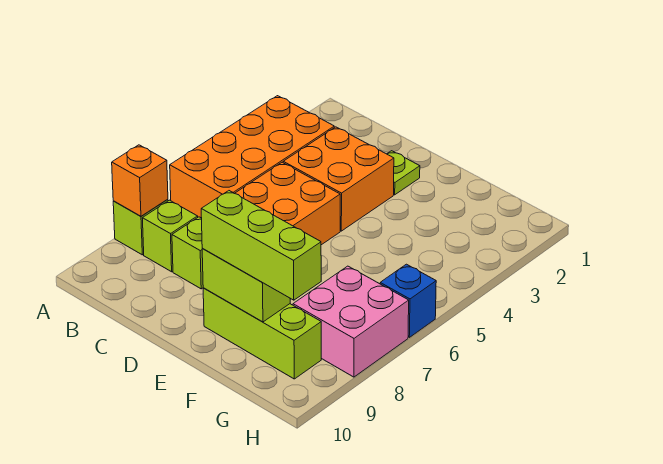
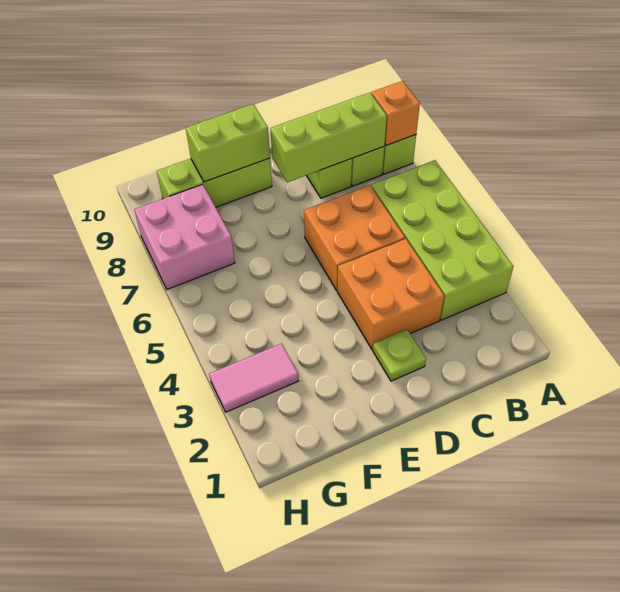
orange 2x4 brick [170,96,334,218] -> lime 2x4 brick [371,160,513,320]
lime 1x3 brick [201,191,321,300] -> lime 1x3 brick moved to [270,93,387,182]
none -> pink 1x2 tile [209,344,298,412]
blue 1x1 brick [380,264,436,337] -> none

